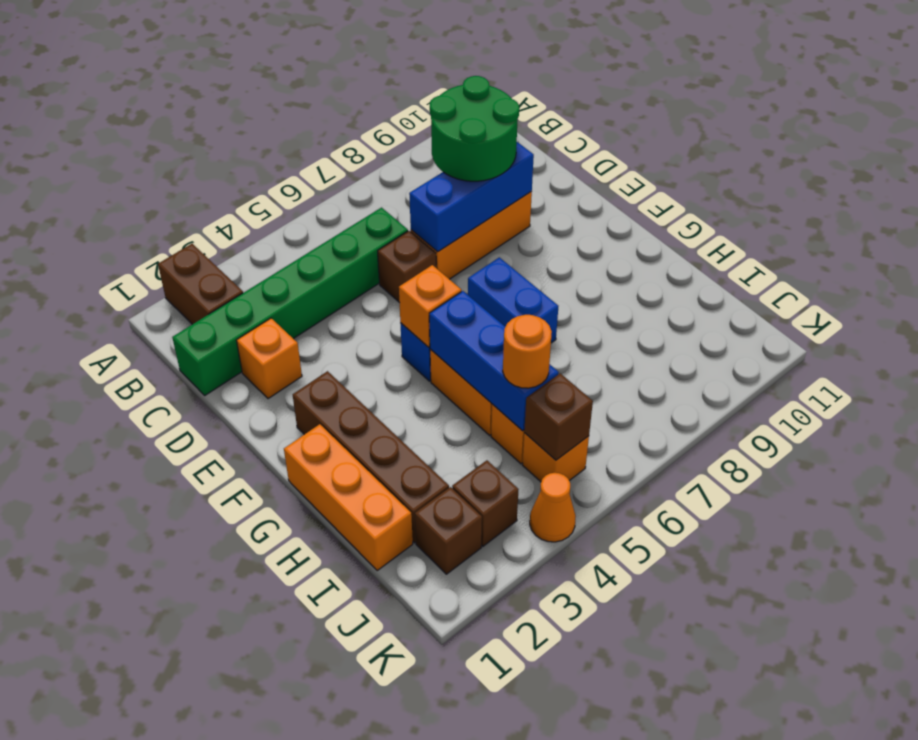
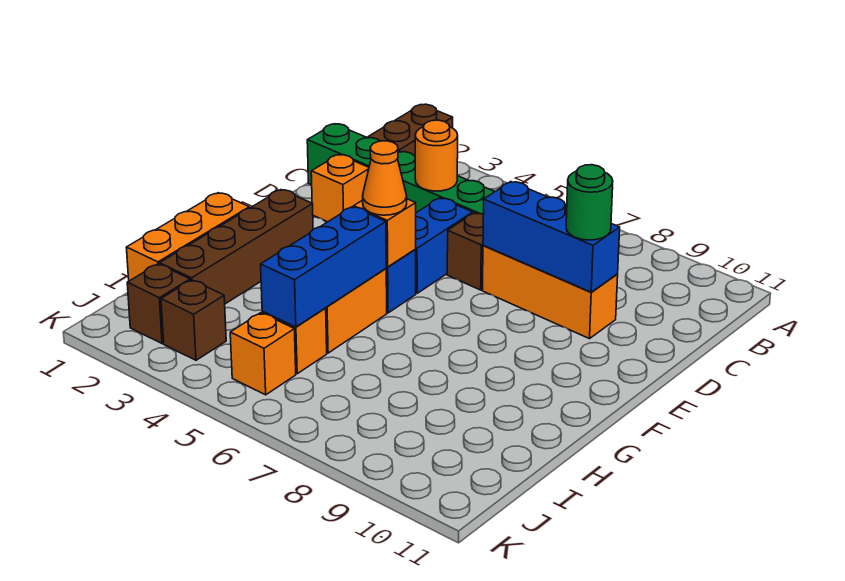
green 2x2 round brick [430,76,519,181] -> green 1x1 round brick [566,165,613,240]
blue 1x2 brick [468,257,558,343] -> blue 1x2 brick moved to [415,198,473,293]
orange 1x1 round brick [503,315,552,388] -> orange 1x1 round brick moved to [415,120,458,191]
brown 1x1 brick [524,373,593,460] -> none
orange 1x1 cone [530,473,576,542] -> orange 1x1 cone moved to [363,141,407,215]

